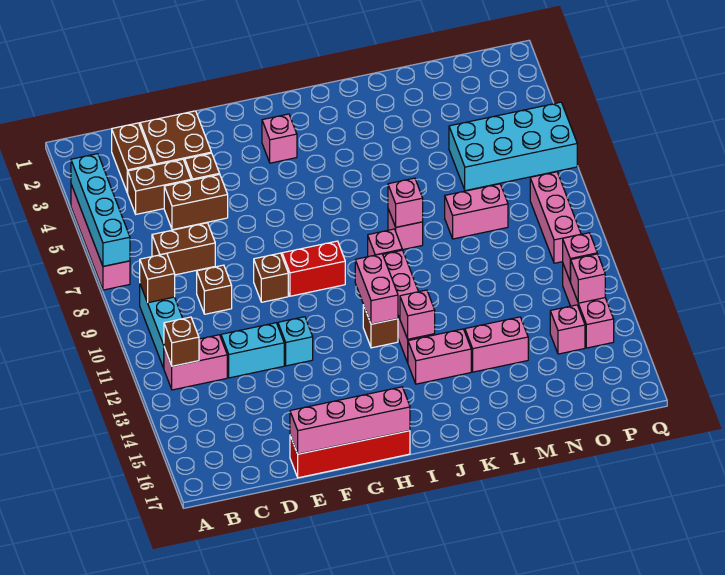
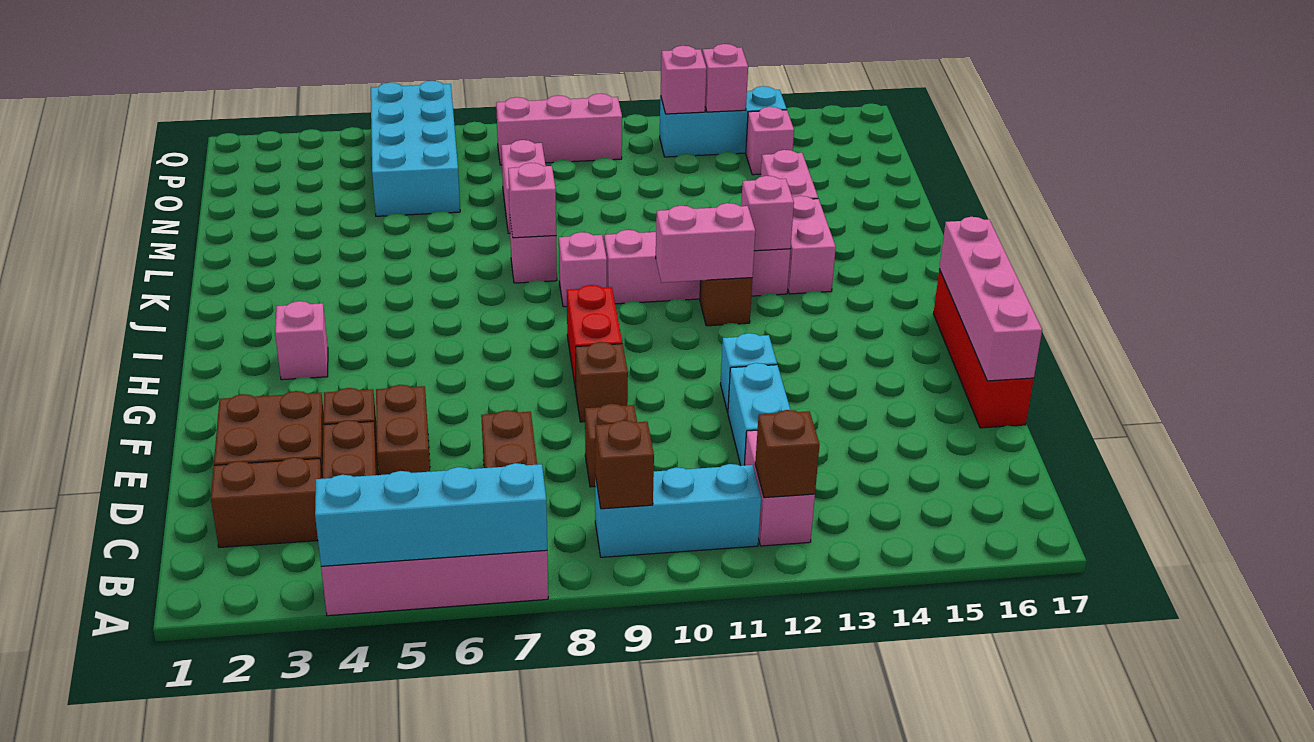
pink 1x3 brick [563,265,614,348] -> cyan 1x3 brick [660,86,787,157]

